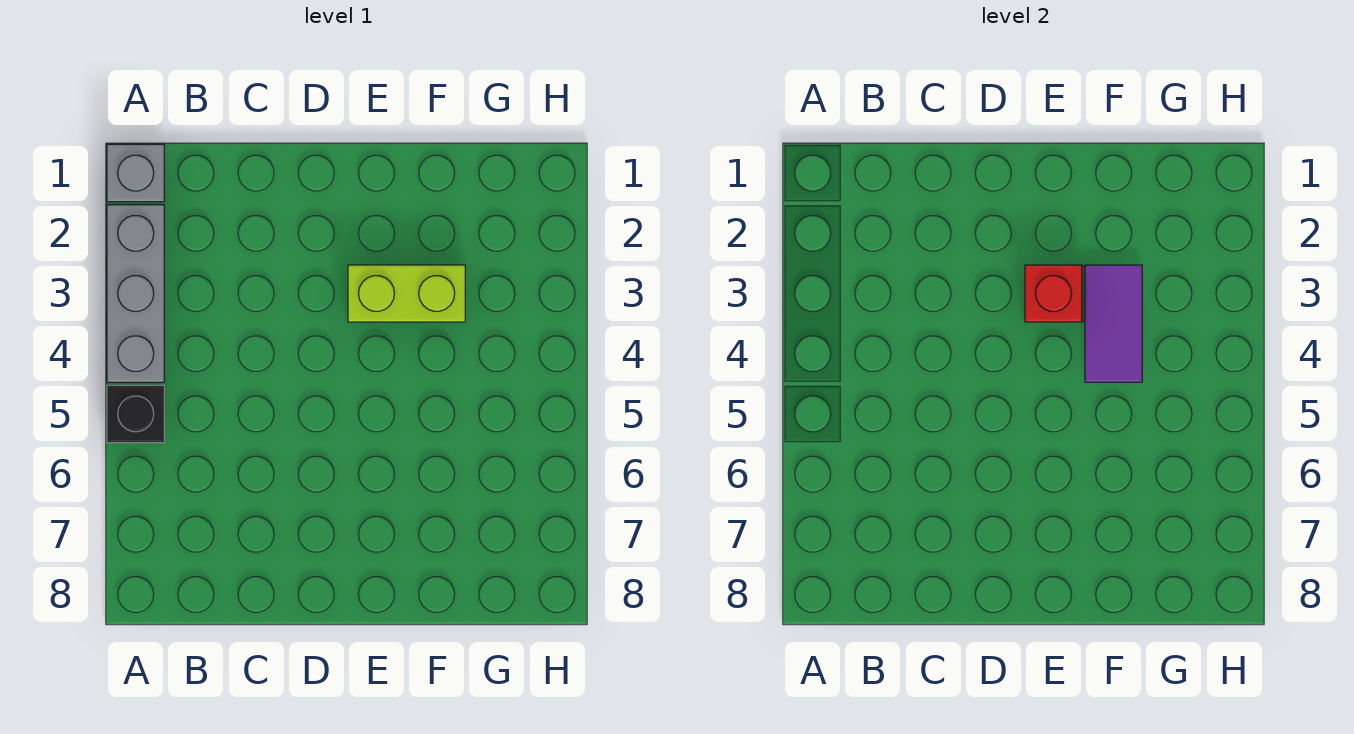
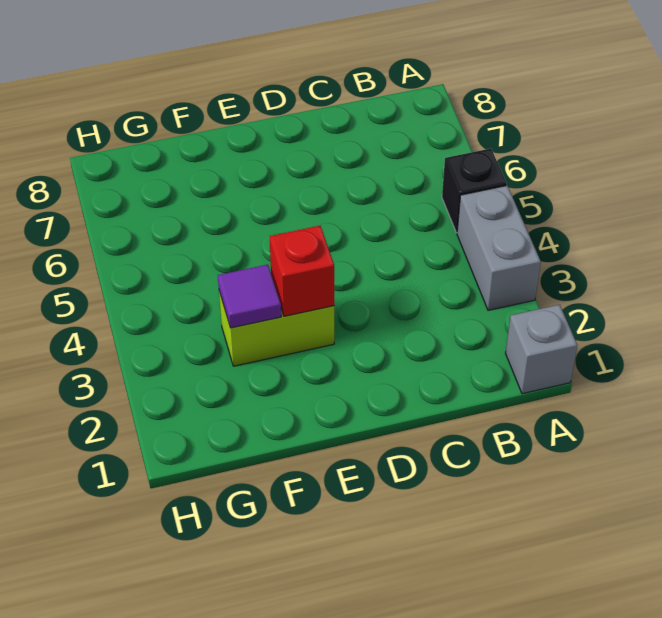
grey 1x3 brick [107,205,164,382] -> grey 1x2 brick [457,186,541,310]
purple 1x2 tile [1085,265,1142,382] -> purple 1x1 tile [218,265,281,328]

